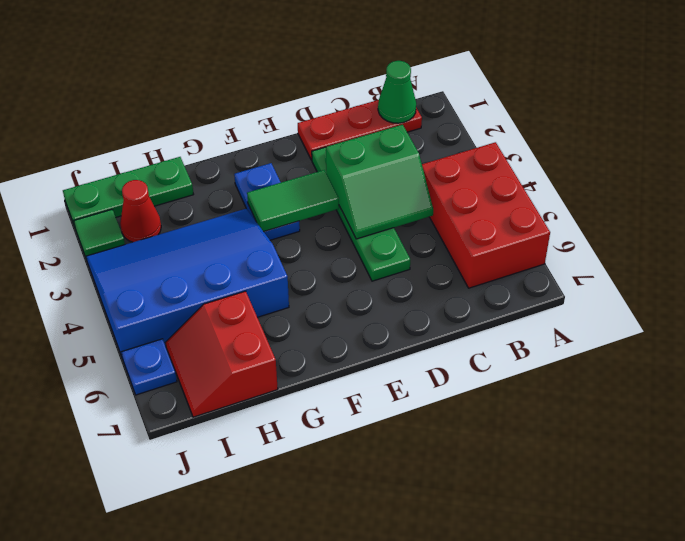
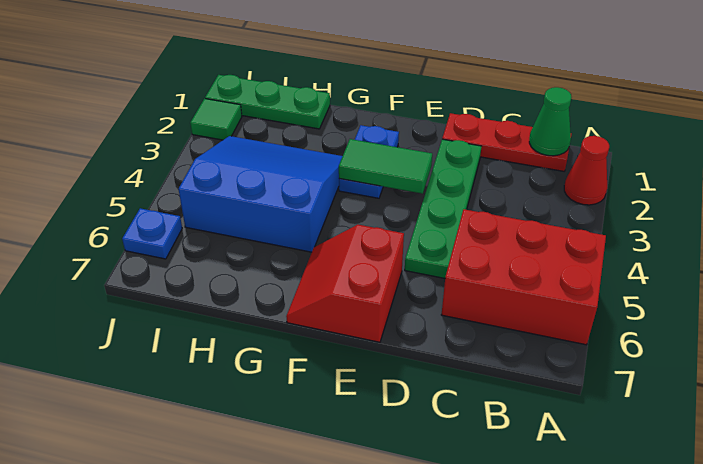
red 2x3 brick [422,142,550,288] -> red 2x3 brick turned to [441,209,606,345]
green 2x2 slope [326,125,433,239] -> none
blue 3x4 slope [86,209,289,356] -> blue 3x3 slope [179,136,343,252]
red 2x2 slope [165,291,278,417] -> red 2x2 slope moved to [286,225,404,342]
red 1x1 cone [120,180,161,242] -> red 1x1 cone moved to [564,136,609,205]

